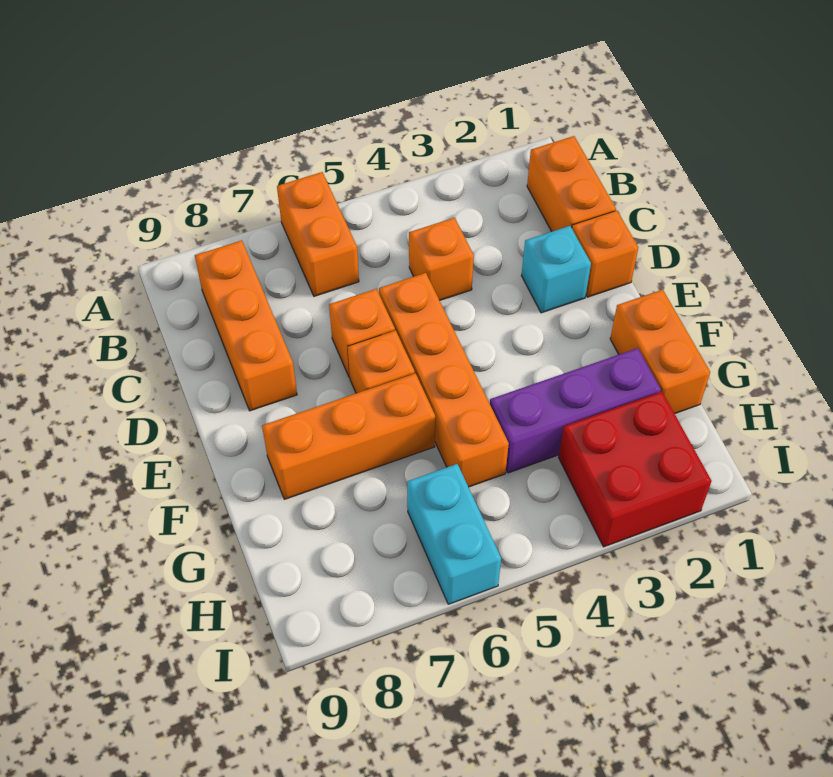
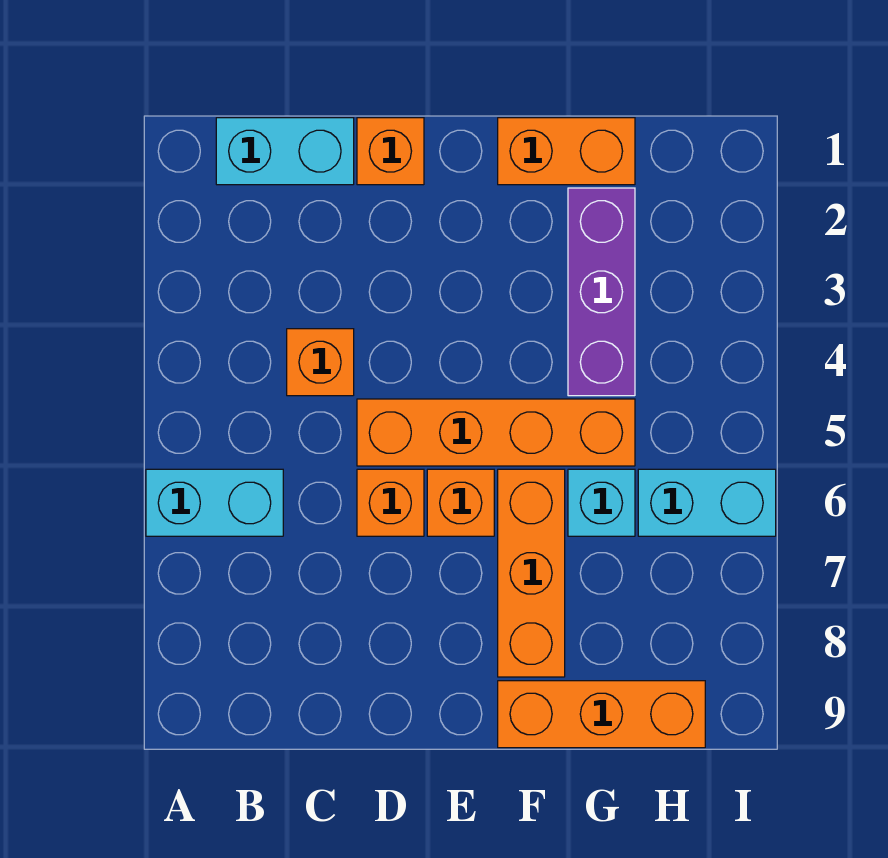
orange 1x2 brick [277,172,359,296] -> cyan 1x2 brick [146,469,283,536]
orange 1x2 brick [527,136,616,231] -> cyan 1x2 brick [216,118,354,185]
orange 1x3 brick [195,241,297,411] -> orange 1x3 brick moved to [498,681,705,748]
cyan 1x1 brick [521,226,591,313] -> cyan 1x1 brick moved to [568,469,635,536]
red 2x2 brick [559,392,711,547] -> none

